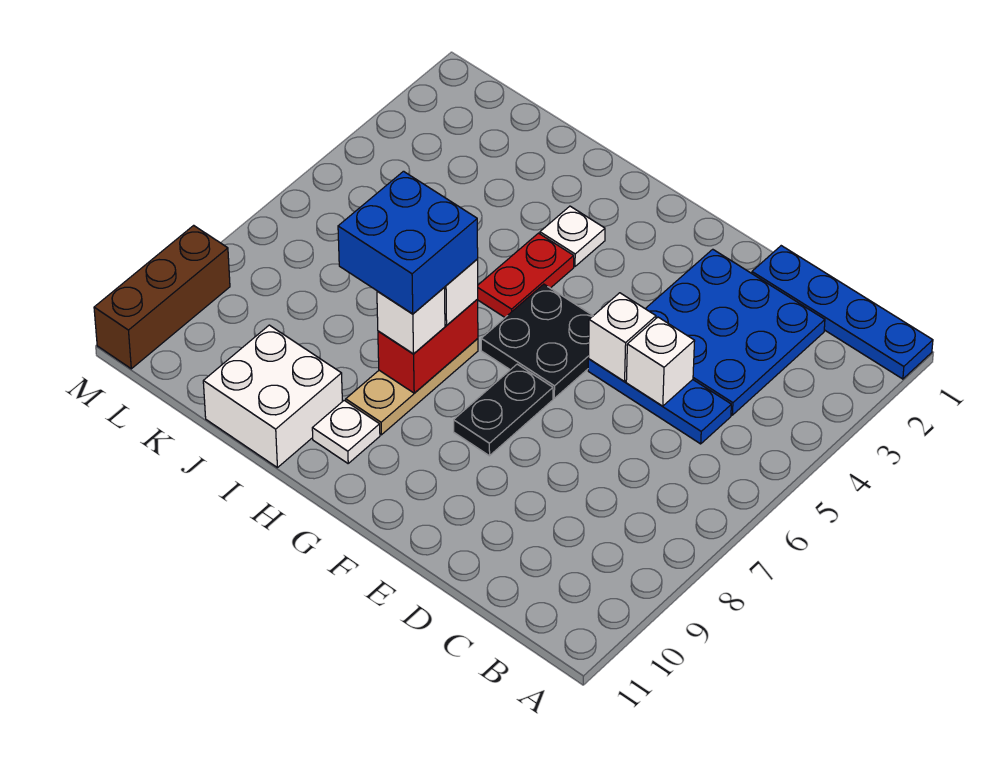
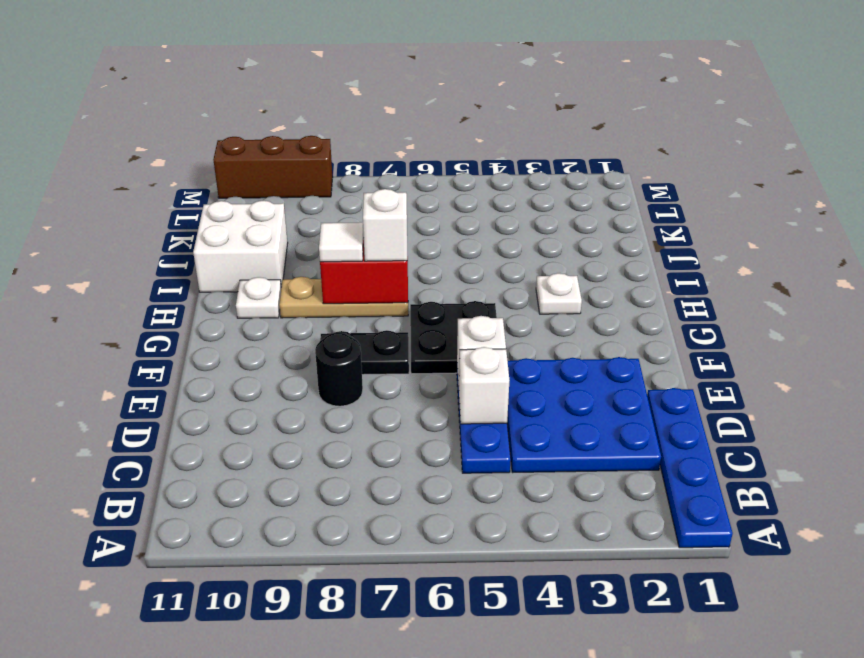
none -> black 1x1 round brick [315,333,363,406]
red 1x2 plate [478,233,574,317] -> none
blue 2x2 brick [338,171,478,314] -> none
white 1x1 brick [377,288,445,354] -> white 1x1 tile [319,222,364,262]

